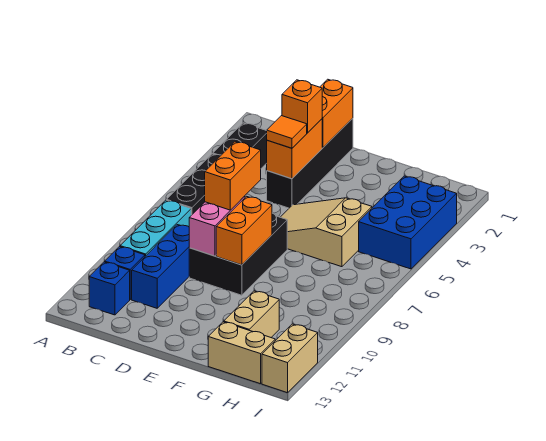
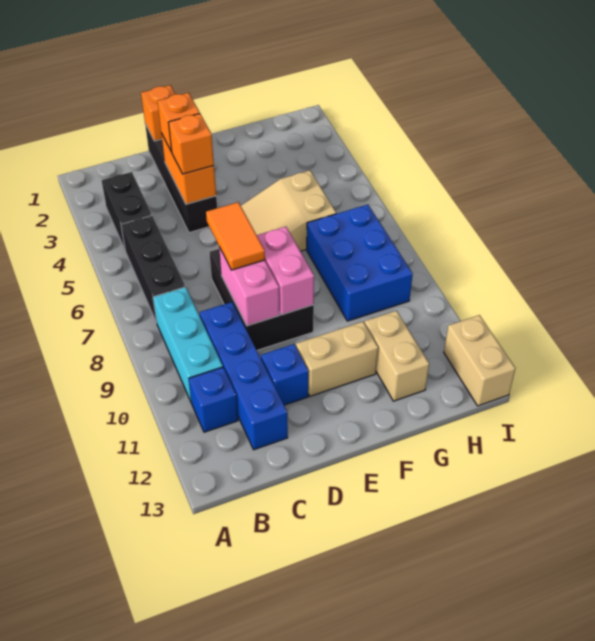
blue 1x1 brick [89,262,130,315] -> blue 1x1 brick moved to [261,344,308,405]
blue 1x3 brick [132,225,189,308] -> blue 1x4 brick [200,302,288,450]
orange 1x2 brick [320,79,353,148] -> orange 1x1 brick [141,85,175,141]
orange 1x1 tile [267,116,307,148] -> orange 1x1 brick [169,114,214,174]
orange 1x2 brick [205,142,261,210] -> orange 1x2 tile [206,202,265,270]
orange 1x2 brick [216,196,272,265] -> pink 1x2 brick [257,227,314,315]
tan 1x2 brick [208,322,275,384] -> tan 1x2 brick moved to [296,322,378,396]
blue 2x3 brick [359,176,457,269] -> blue 2x3 brick moved to [307,205,413,321]

